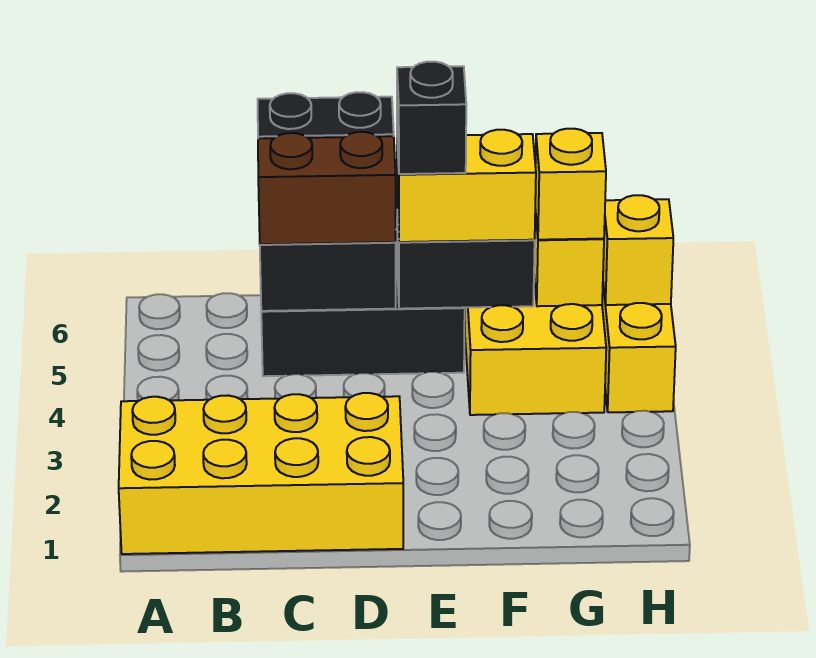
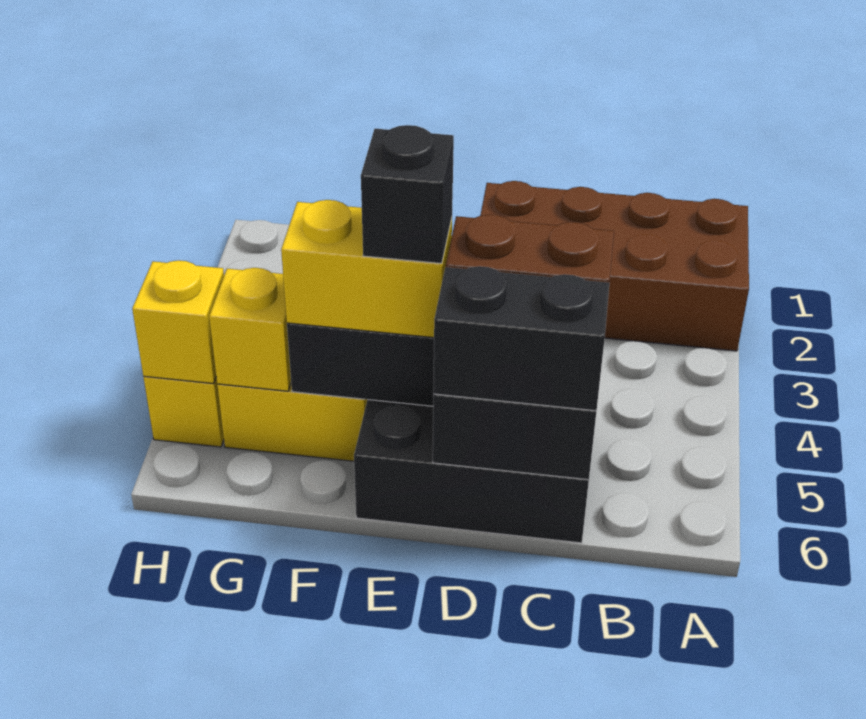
yellow 2x4 brick [119,393,403,554] -> brown 2x4 brick [480,181,749,351]
yellow 1x1 brick [535,129,606,240] -> none

